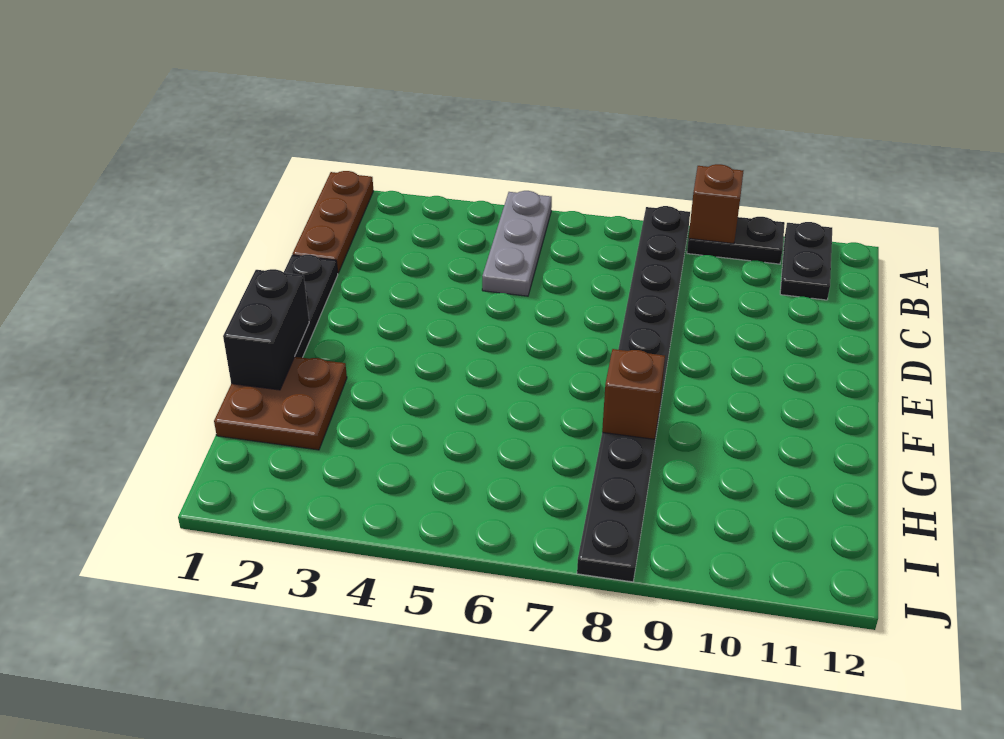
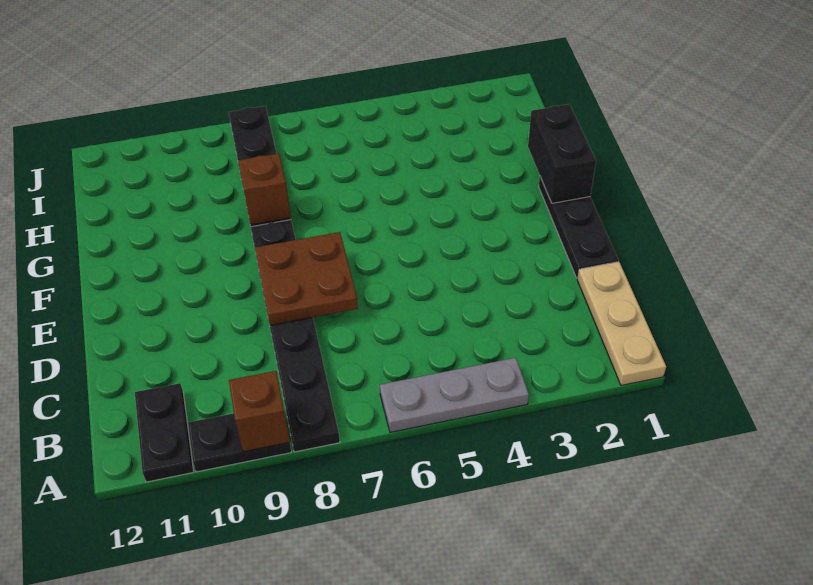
brown 1x3 plate [293,171,373,273] -> tan 1x3 plate [577,262,666,385]
grey 1x3 plate [482,191,552,296] -> grey 1x3 plate turned to [380,358,529,432]
brown 2x2 plate [214,357,347,450] -> brown 2x2 plate moved to [255,232,358,325]

